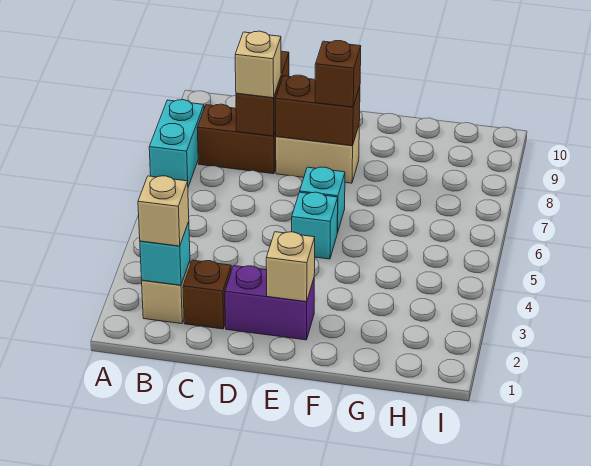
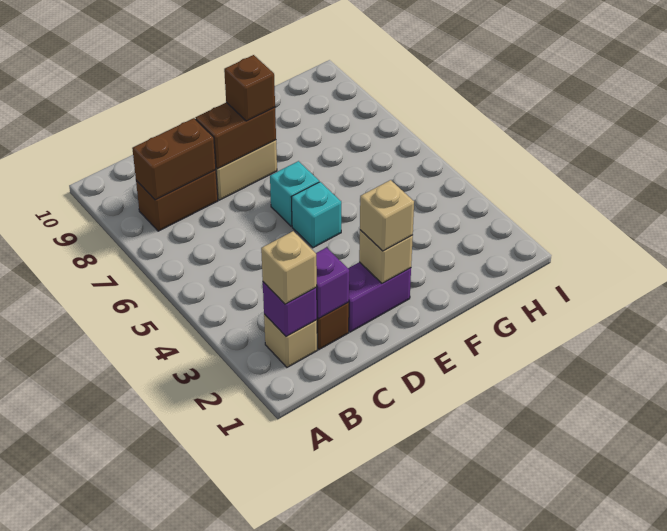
cyan 1x2 brick [149,100,204,187] -> none
cyan 1x1 brick [140,222,190,285] -> purple 1x1 brick [263,282,317,337]
none -> purple 1x1 brick [316,248,349,319]
brown 1x2 brick [236,51,289,136] -> brown 1x2 brick turned to [132,118,216,200]
tan 1x1 brick [235,31,281,98] -> tan 1x1 brick moved to [360,180,414,251]

